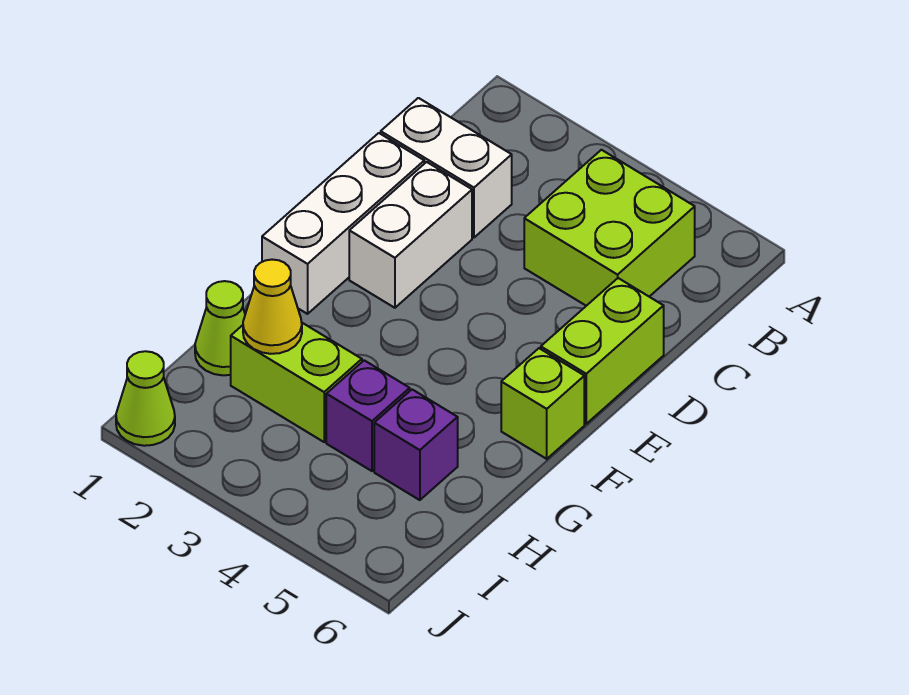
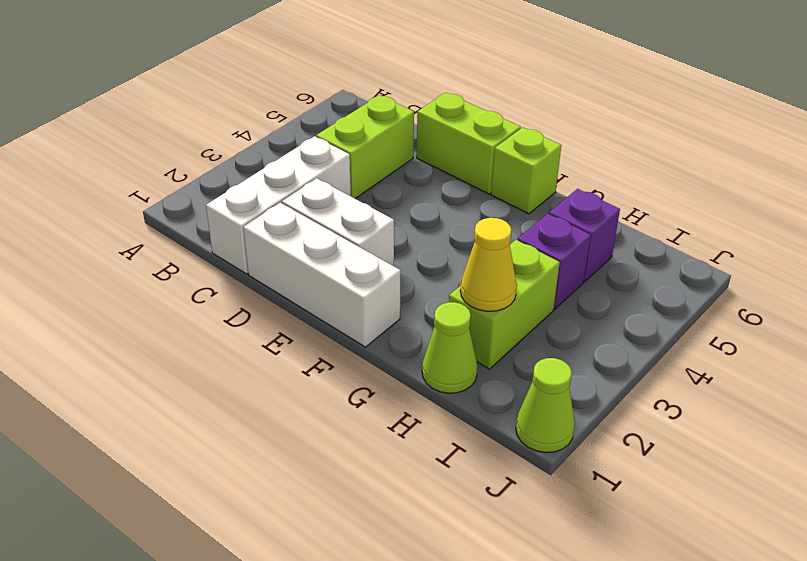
lime 2x2 brick [524,150,695,306] -> lime 1x2 brick [316,95,414,199]
white 1x2 brick [381,98,512,238] -> white 1x3 brick [206,136,351,274]

